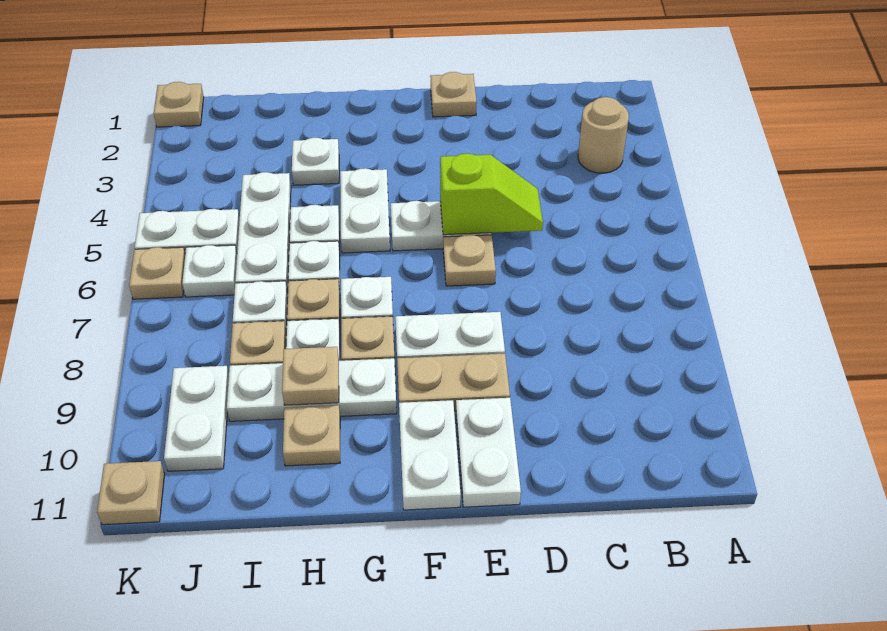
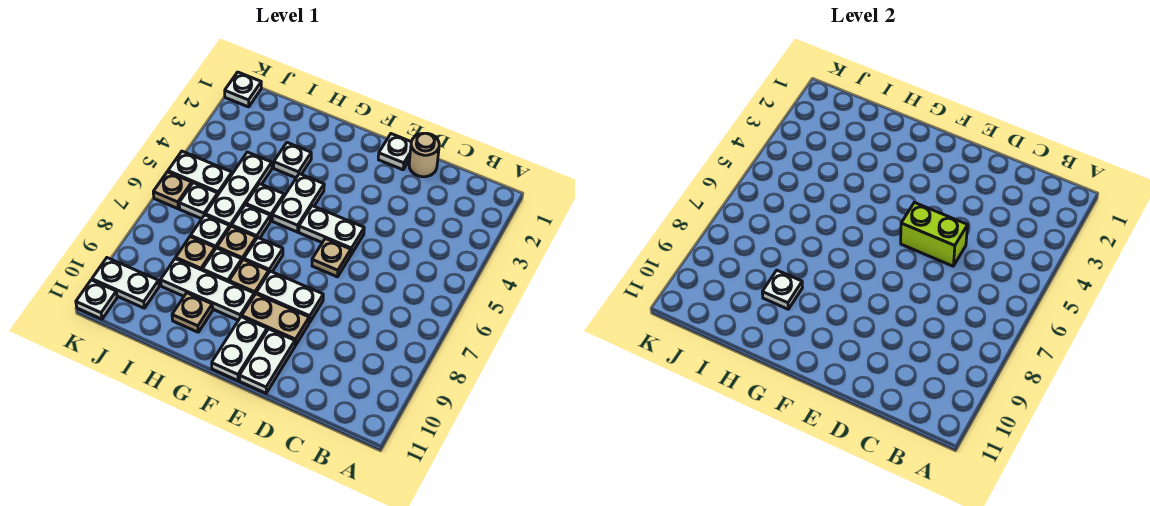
tan 1x1 round brick [578,97,629,173] -> tan 1x1 round brick moved to [409,133,439,177]
lime 1x2 slope [440,154,543,235] -> lime 1x2 brick [901,202,968,266]
tan 1x1 plate [430,72,477,117] -> white 1x1 plate [378,134,411,170]
tan 1x1 plate [282,347,339,405] -> white 1x1 plate [762,270,802,309]
white 1x2 plate [164,366,229,471] -> white 1x2 plate turned to [92,258,159,308]
tan 1x1 plate [154,82,204,127] -> white 1x1 plate [225,72,261,107]
tan 1x1 plate [97,461,165,525] -> white 1x1 plate [76,280,117,319]

